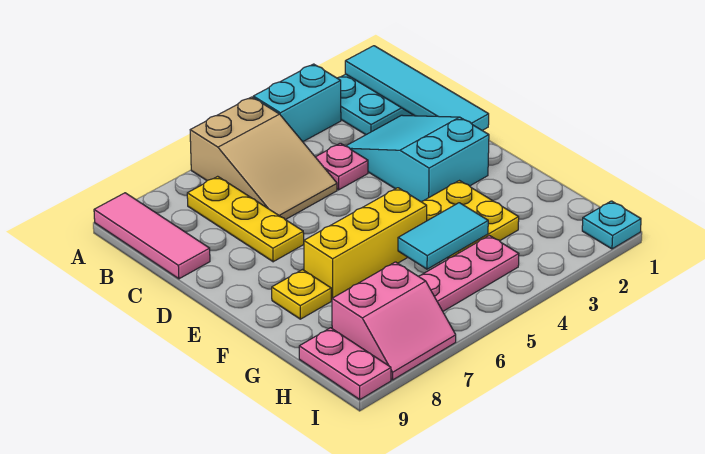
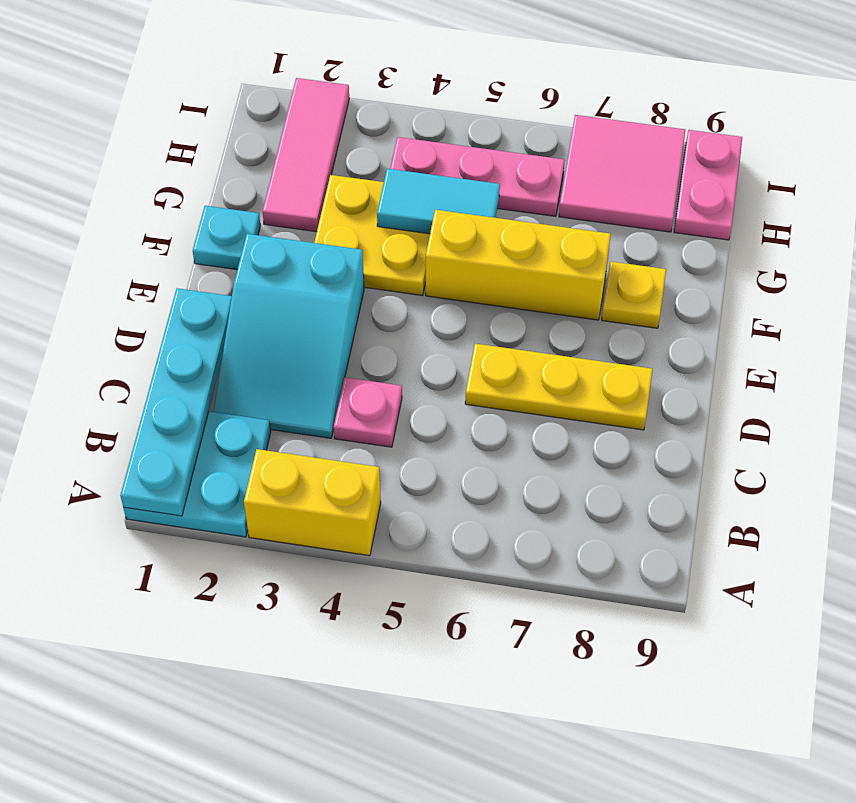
cyan 1x4 tile [345,46,489,131] -> cyan 1x4 plate [120,288,232,516]
cyan 1x2 brick [253,64,341,142] -> yellow 1x2 brick [244,449,381,556]
tan 2x3 slope [190,97,337,220] -> none
pink 1x3 tile [94,193,210,279] -> pink 1x3 tile moved to [262,78,349,232]
yellow 1x3 plate [187,176,304,262] -> yellow 1x3 plate turned to [465,344,653,430]
pink 2x2 slope [332,262,456,380] -> pink 2x2 tile [559,115,685,232]
cyan 1x1 plate [582,201,641,249] -> cyan 1x1 plate moved to [193,206,260,270]

